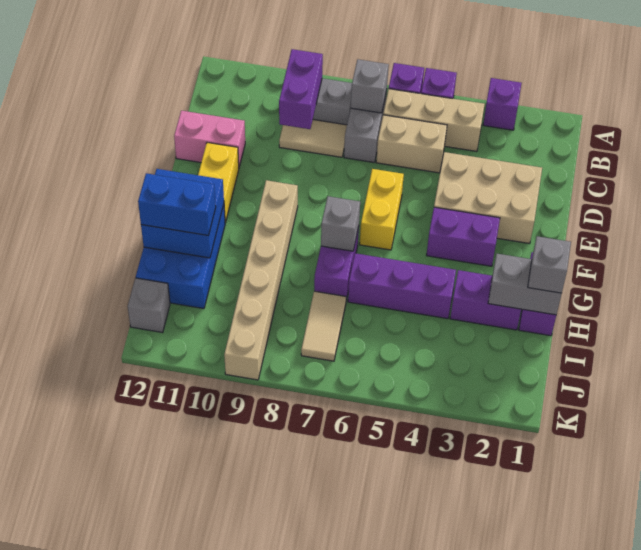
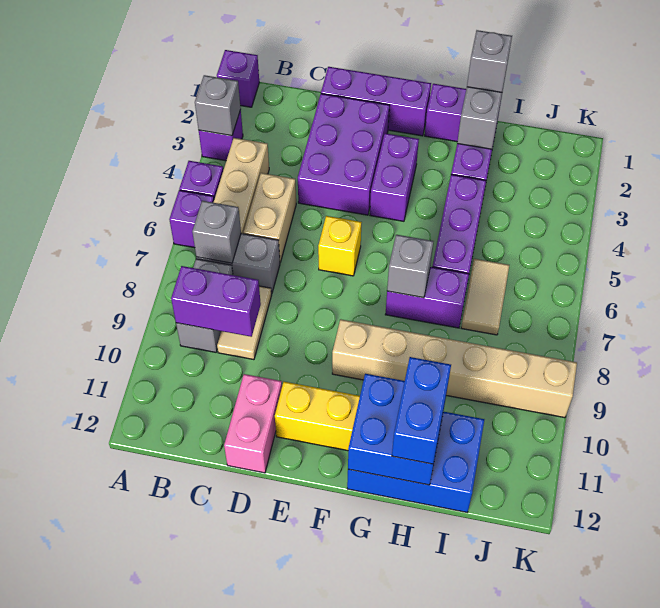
none -> purple 1x1 brick [217,50,259,107]
none -> purple 1x3 brick [321,67,431,136]
tan 2x3 brick [434,152,542,244] -> purple 2x3 brick [298,94,390,215]
yellow 1x2 brick [360,169,404,250] -> yellow 1x1 brick [318,216,362,276]
tan 1x2 tile [301,291,346,361] -> tan 1x2 tile turned to [461,259,509,335]
grey 1x1 brick [128,278,170,332] -> grey 1x1 brick moved to [195,75,241,136]

